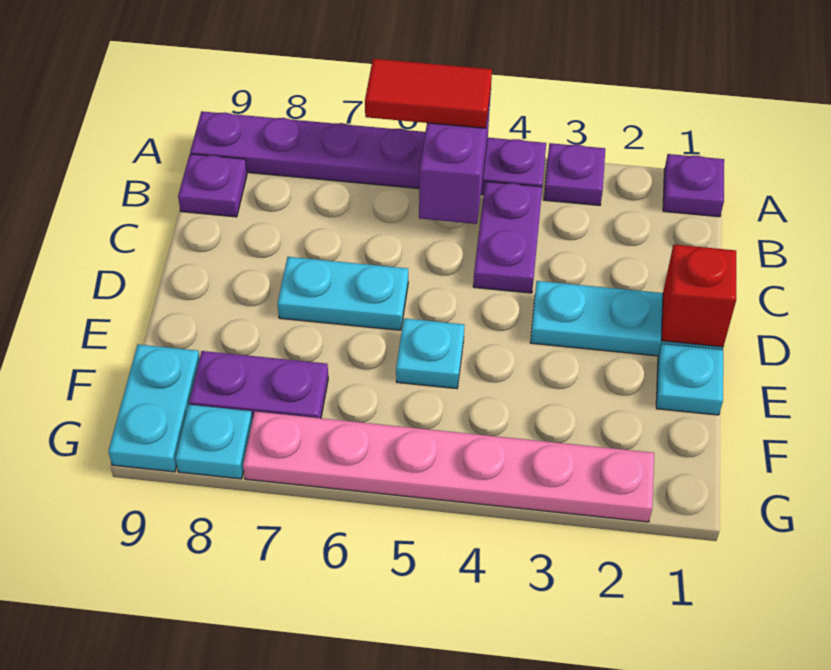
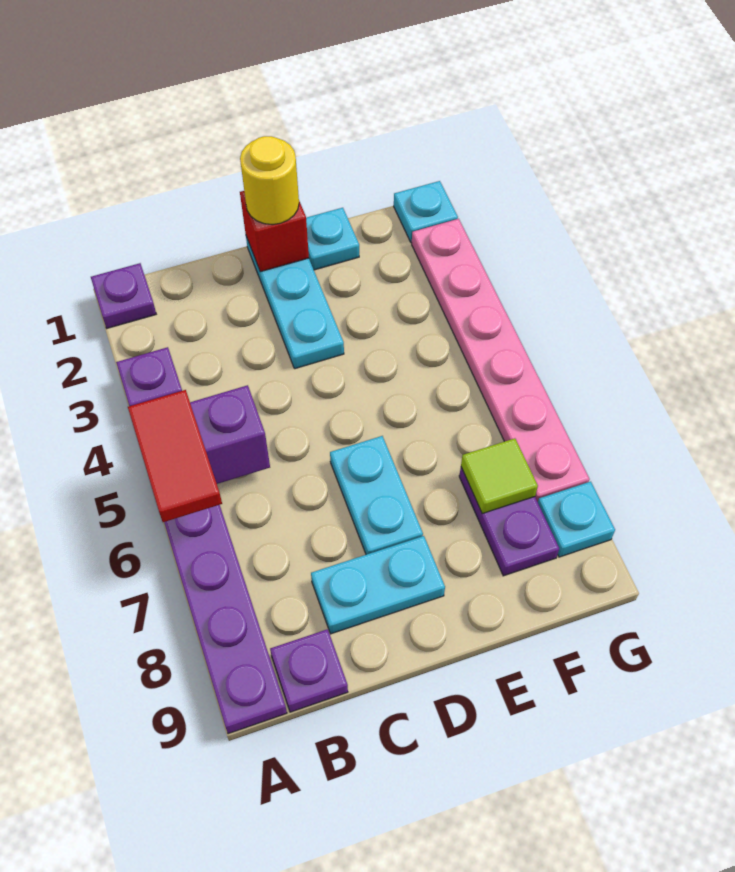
purple 1x2 plate [473,182,542,293] -> none
none -> yellow 1x1 round brick [240,136,299,225]
cyan 1x1 plate [396,318,464,389] -> cyan 1x1 plate moved to [394,181,458,243]
none -> lime 1x1 tile [461,438,538,513]
cyan 1x2 plate [108,344,200,472] -> cyan 1x2 plate moved to [311,536,445,634]

